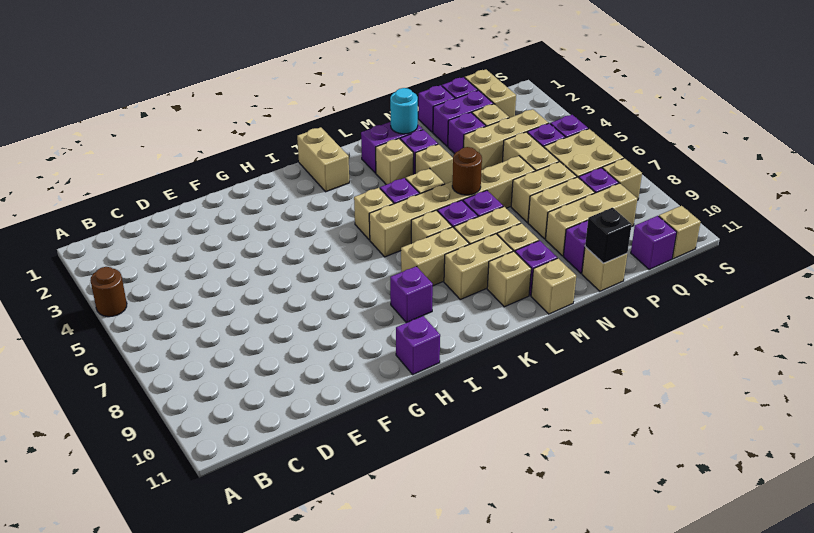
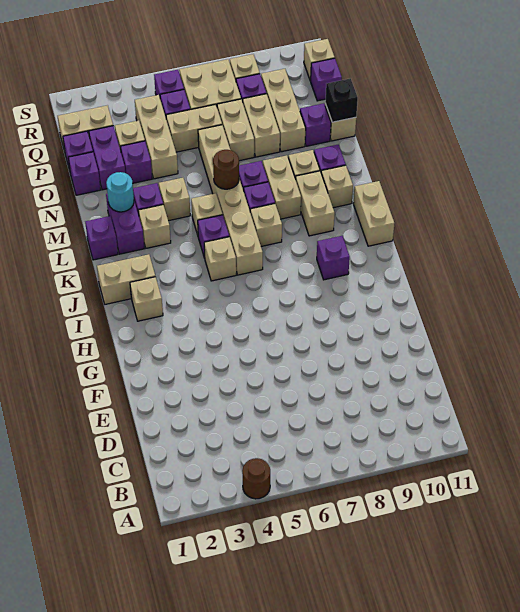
purple 1x1 brick [396,316,440,374] -> purple 1x1 brick moved to [85,216,118,260]
tan 1x2 brick [401,227,469,286] -> tan 1x2 brick moved to [353,181,395,246]
tan 1x1 brick [531,258,576,314] -> tan 1x1 brick moved to [130,277,163,321]

